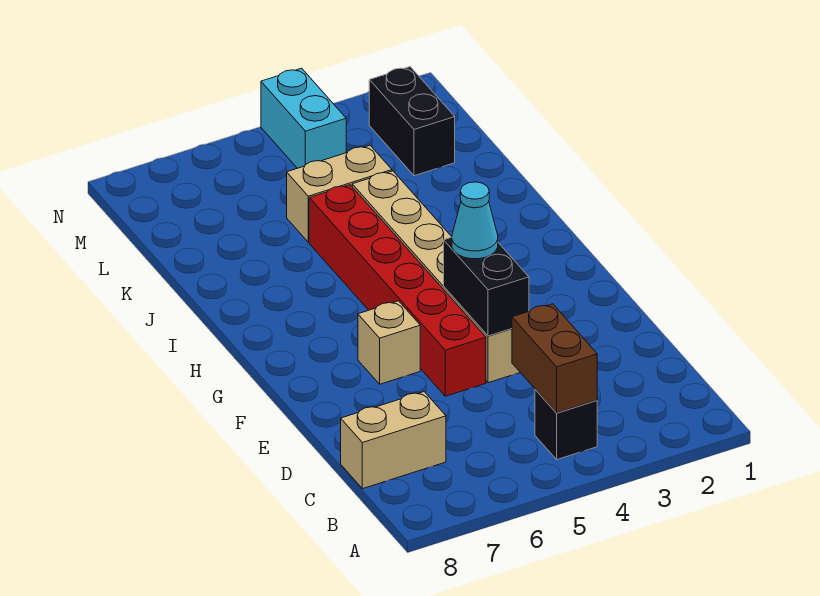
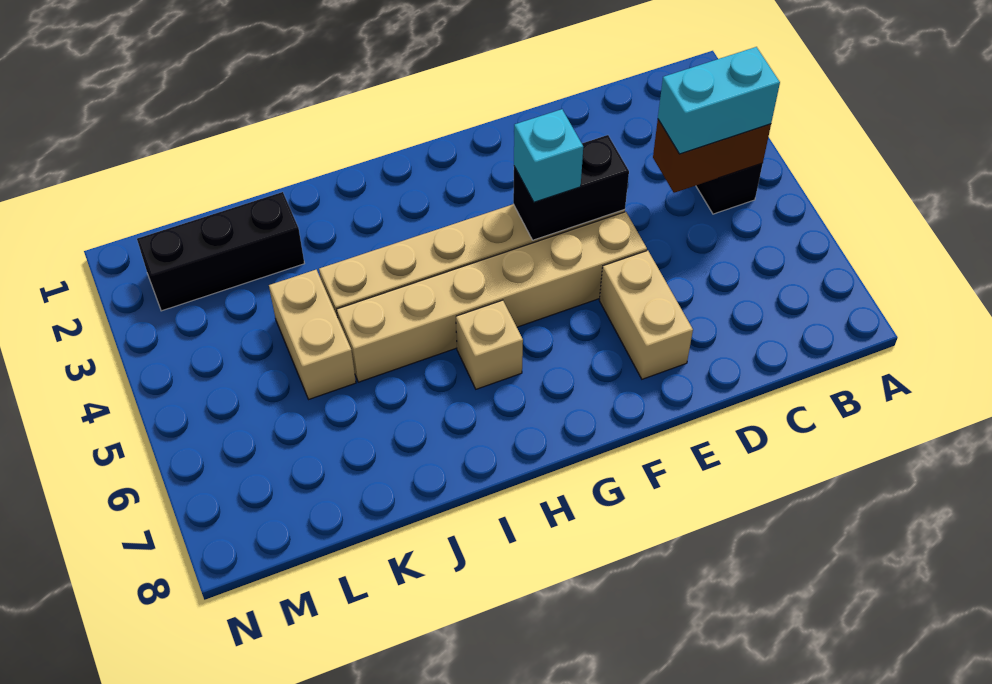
tan 1x2 brick [341,392,446,489] -> tan 1x2 brick moved to [599,250,693,379]
red 1x6 brick [309,185,486,396] -> tan 1x6 brick [337,212,647,382]
cyan 1x1 cone [452,182,498,259] -> cyan 1x1 brick [514,109,583,202]
tan 1x1 brick [358,301,420,384] -> tan 1x1 brick moved to [456,300,523,389]
black 1x2 brick [369,67,455,176] -> black 1x3 brick [137,192,304,311]
cyan 1x2 brick [261,68,346,168] -> cyan 1x2 brick moved to [658,47,780,154]

